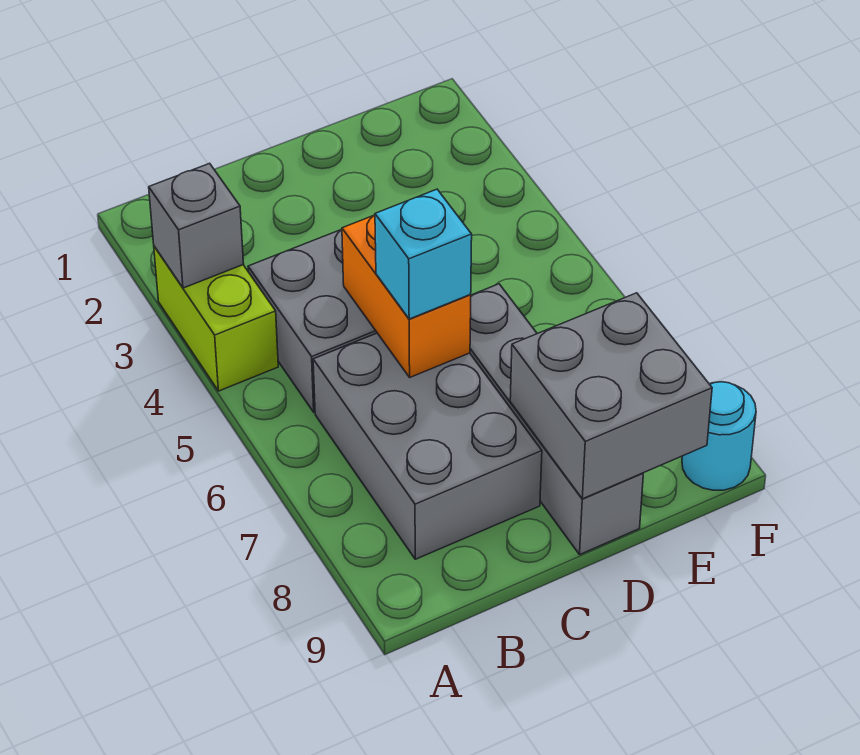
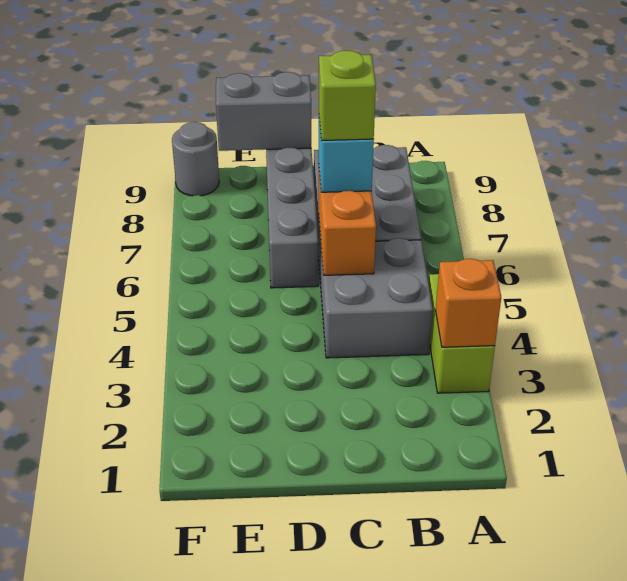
grey 1x1 brick [149,163,244,288] -> orange 1x1 brick [436,259,501,347]
none -> lime 1x1 brick [319,51,376,141]
grey 2x2 brick [510,293,712,499] -> grey 1x2 brick [216,72,311,151]
cyan 1x1 round brick [682,382,756,490] -> grey 1x1 round brick [172,122,219,196]

